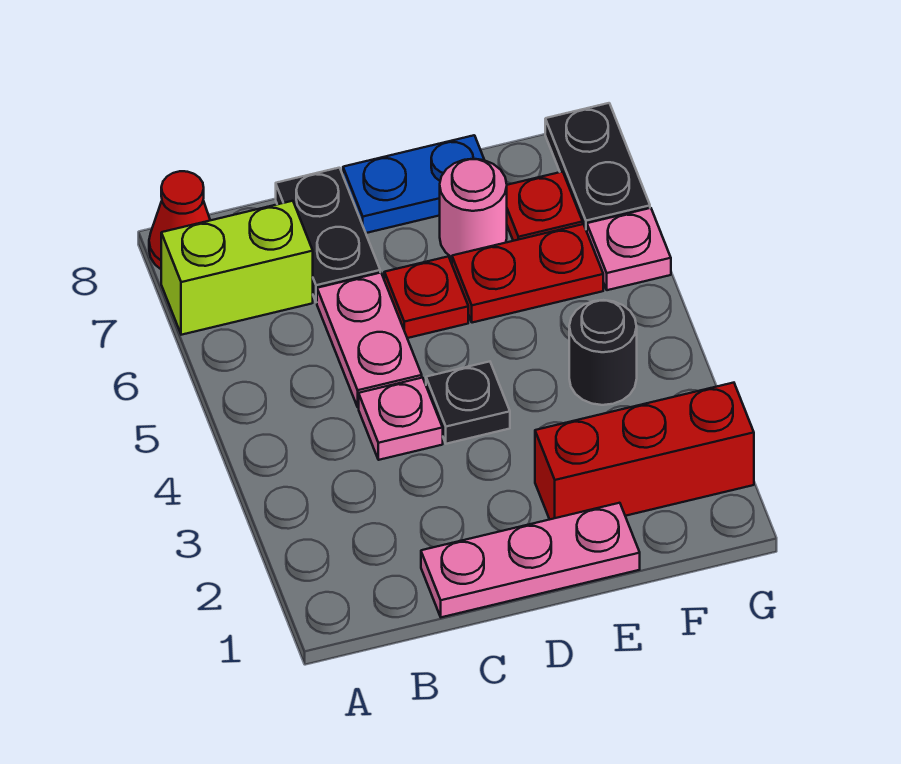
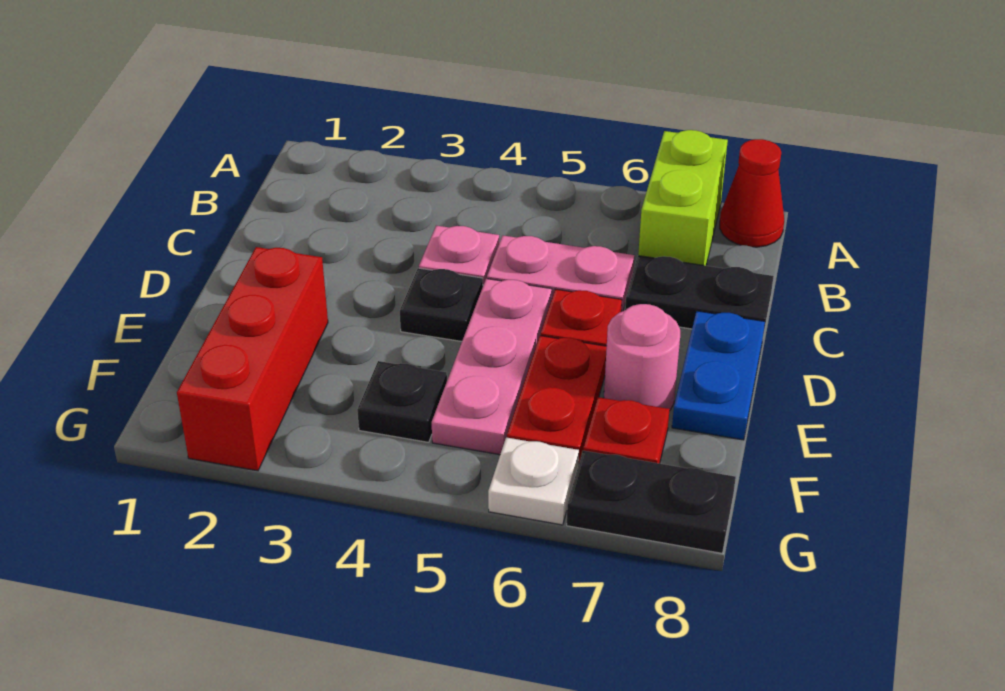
pink 1x3 plate [421,503,640,617] -> pink 1x3 plate moved to [432,279,552,455]
black 1x1 round brick [569,300,637,405] -> black 1x1 plate [357,361,447,442]
pink 1x1 plate [587,208,671,290] -> white 1x1 plate [488,438,579,525]

